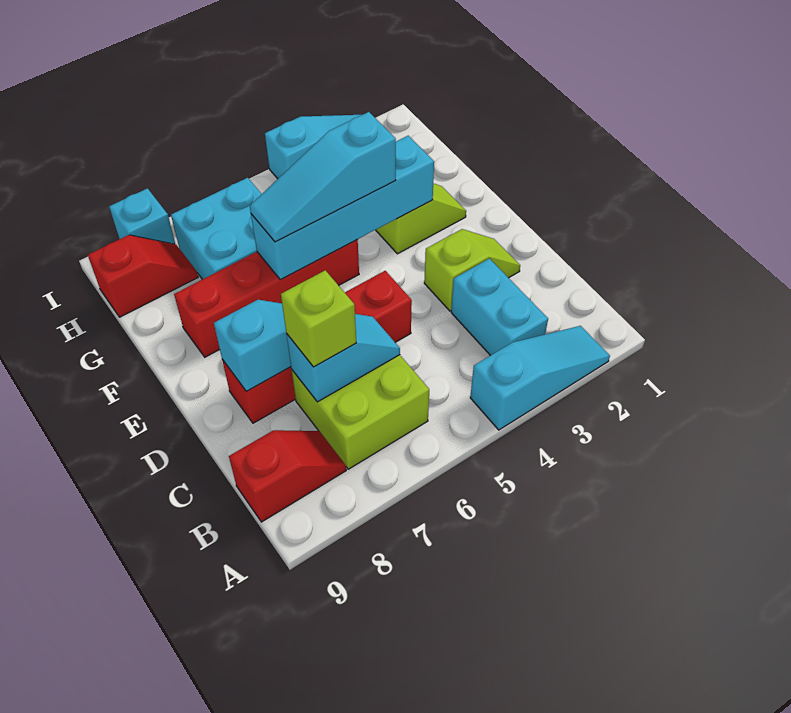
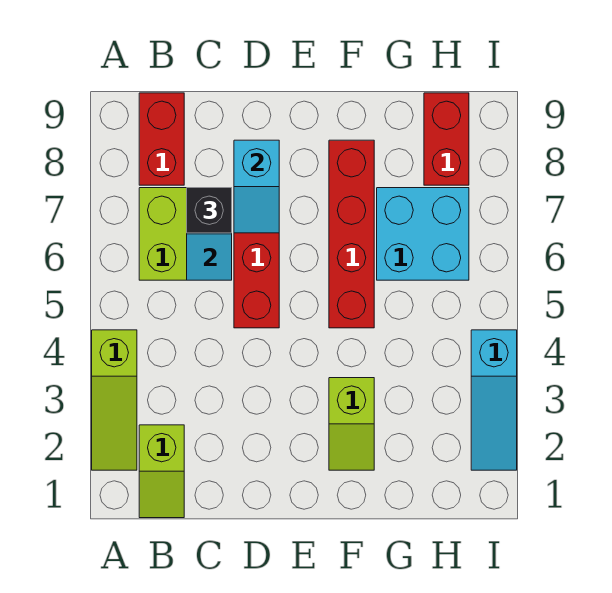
cyan 1x3 slope [470,326,610,430] -> lime 1x3 slope [92,330,137,470]
cyan 1x2 brick [451,259,548,356] -> none
red 1x2 slope [229,430,346,522] -> red 1x2 brick [139,93,184,185]
lime 1x1 brick [281,270,356,367] -> black 1x1 brick [187,188,232,233]
lime 1x2 slope [424,229,520,311] -> lime 1x2 slope moved to [139,425,184,518]
cyan 1x4 brick [251,136,434,280] -> none
cyan 1x3 slope [250,112,396,242] -> none
red 1x2 slope [88,235,198,317] -> red 1x2 brick [424,93,469,185]
cyan 1x1 brick [109,188,175,244] -> none

